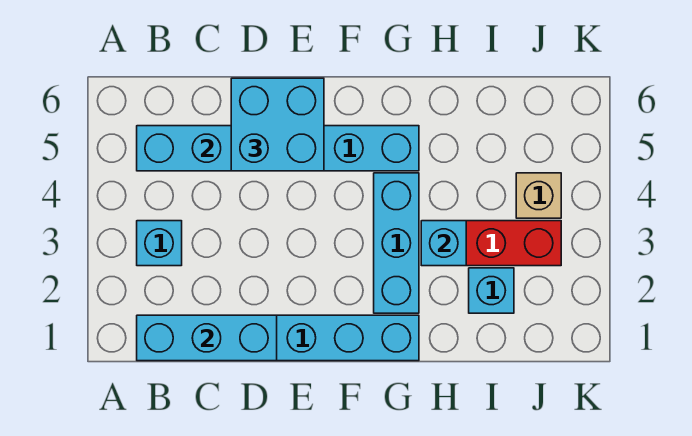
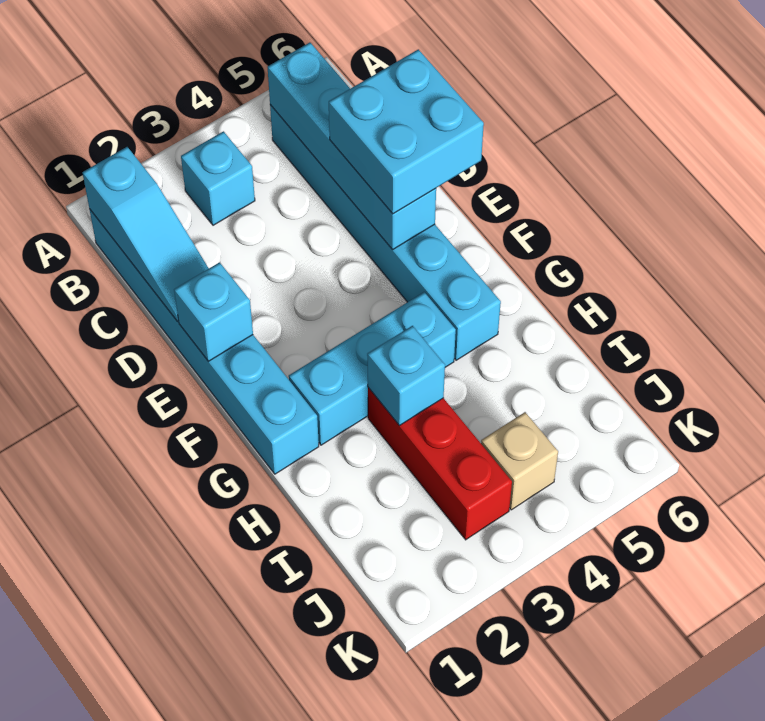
cyan 1x3 brick [137,315,277,361] -> cyan 1x3 slope [83,147,209,322]
cyan 1x1 brick [469,268,514,313] -> cyan 1x1 brick moved to [174,262,253,361]

